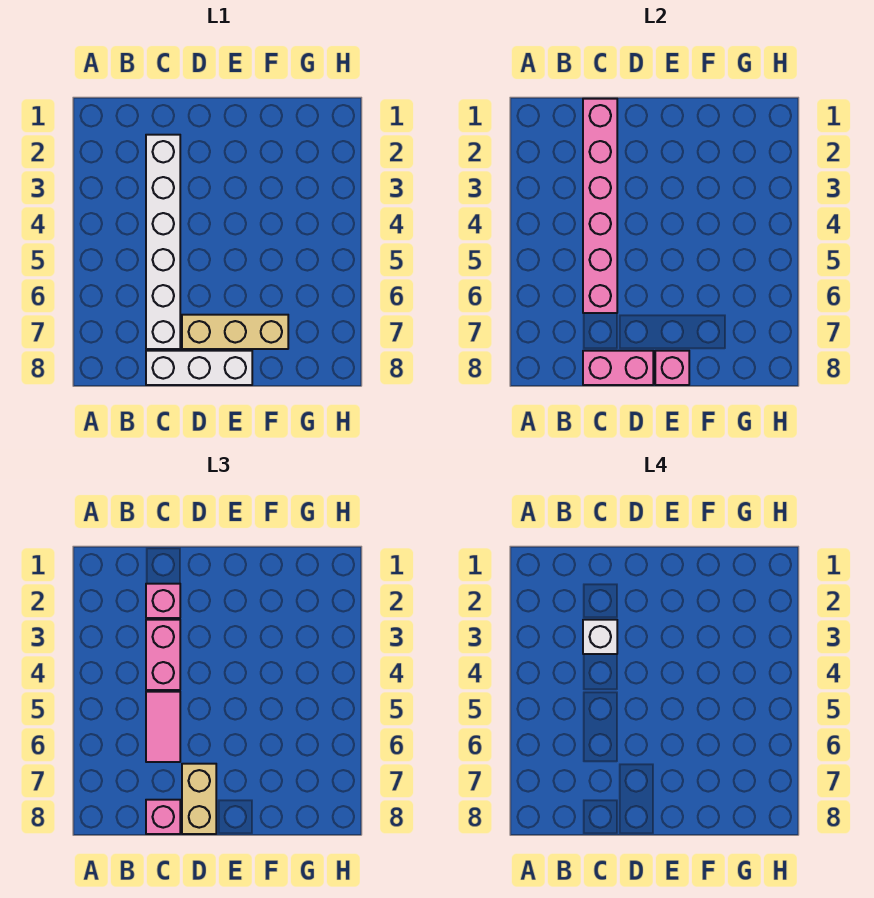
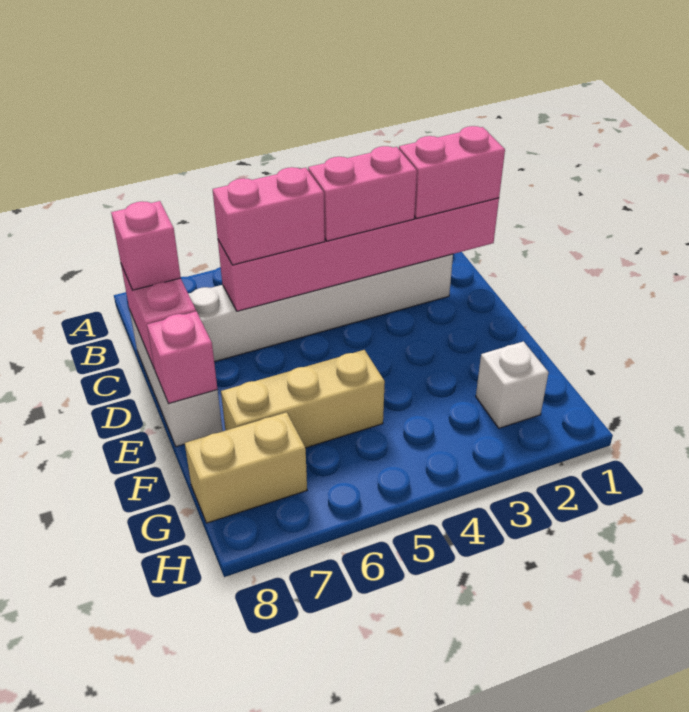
pink 1x1 brick [146,584,180,618] -> pink 1x2 brick [399,126,505,219]
white 1x1 brick [583,620,617,654] -> white 1x1 brick moved to [476,341,549,428]
pink 1x2 tile [146,692,180,762] -> pink 1x2 brick [213,167,325,265]
tan 1x3 brick [182,315,288,349] -> tan 1x3 brick turned to [221,350,385,448]
tan 1x2 brick [182,764,216,834] -> tan 1x2 brick moved to [185,412,307,523]

